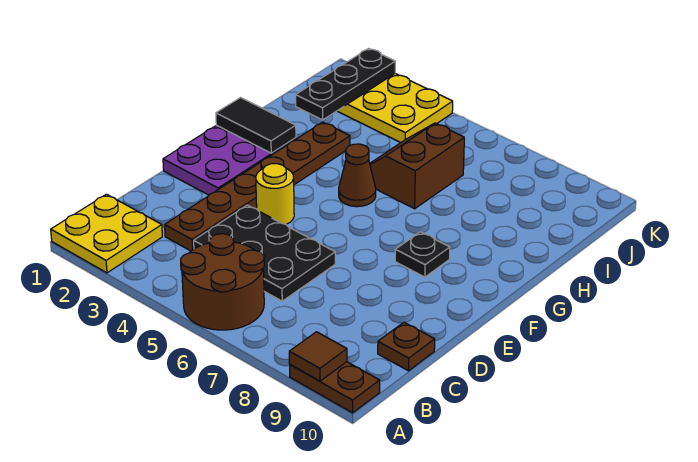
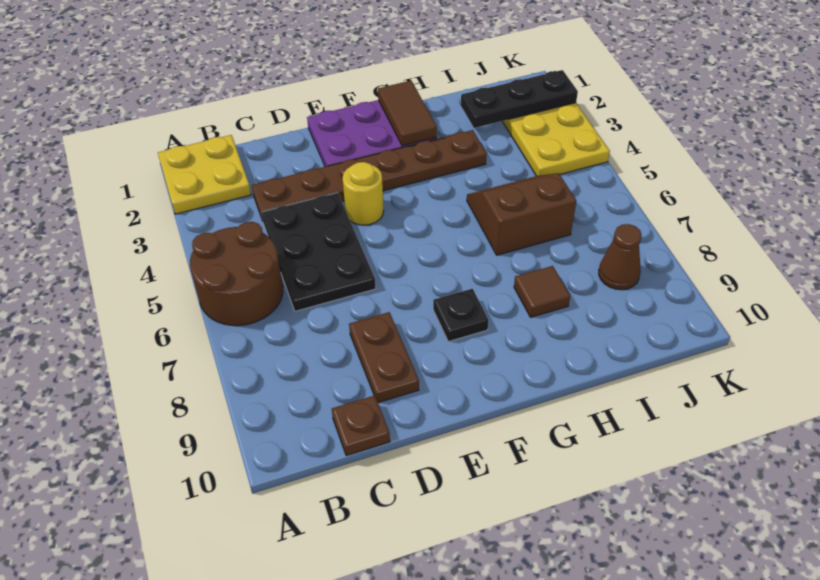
brown 1x2 plate [290,362,380,413] -> brown 1x2 plate moved to [349,312,419,403]
brown 1x1 tile [289,332,347,381] -> brown 1x1 tile moved to [514,266,570,317]
black 1x2 tile [216,98,296,153] -> brown 1x2 tile [378,81,437,146]
brown 1x1 cone [339,144,376,207] -> brown 1x1 cone moved to [599,224,642,290]

